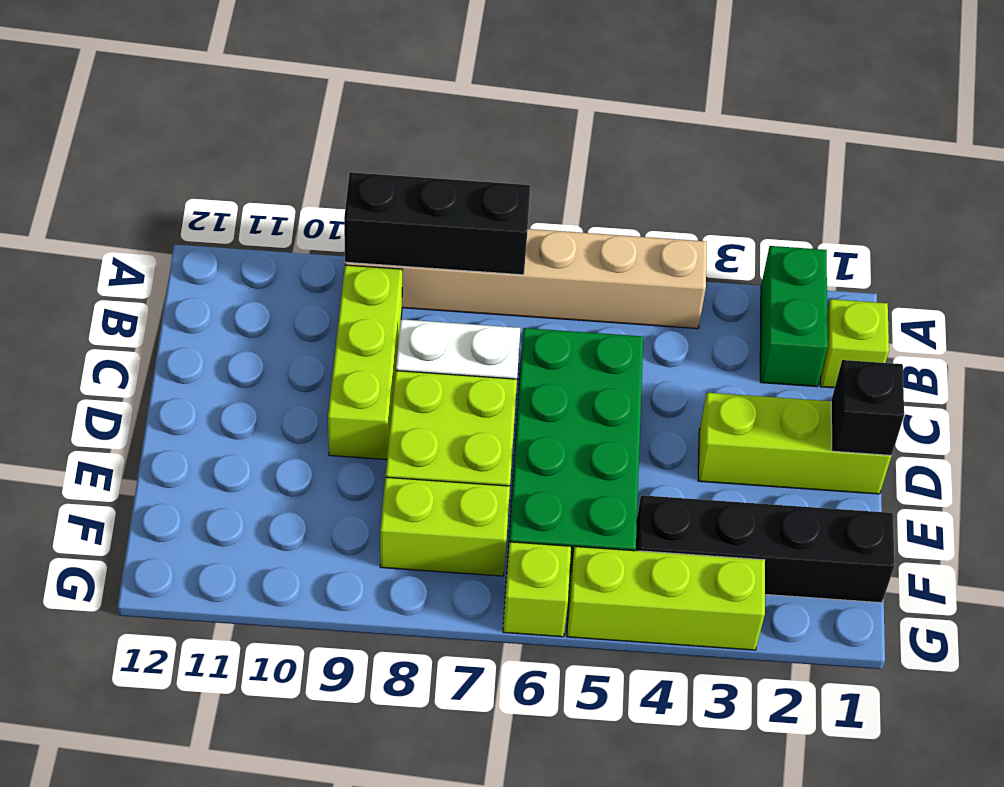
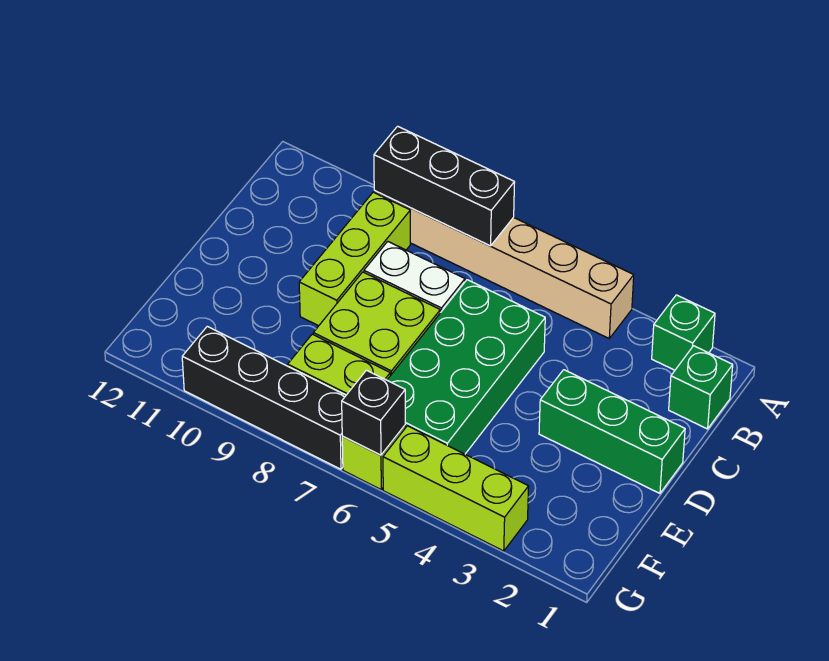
green 1x2 brick [760,246,828,387] -> green 1x1 brick [652,295,715,370]
lime 1x1 brick [820,299,889,388] -> green 1x1 brick [669,346,733,429]
lime 1x3 brick [698,393,892,494] -> green 1x3 brick [539,370,685,493]
black 1x1 brick [831,360,904,455] -> black 1x1 brick moved to [342,370,405,455]
black 1x4 brick [635,495,894,603] -> black 1x4 brick moved to [182,326,346,469]

